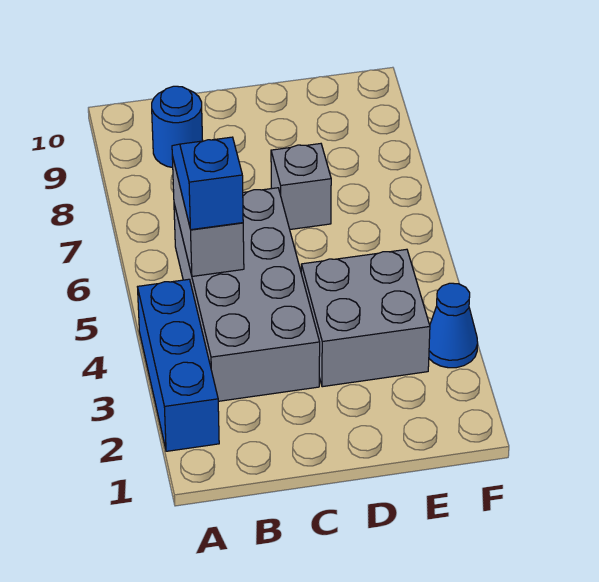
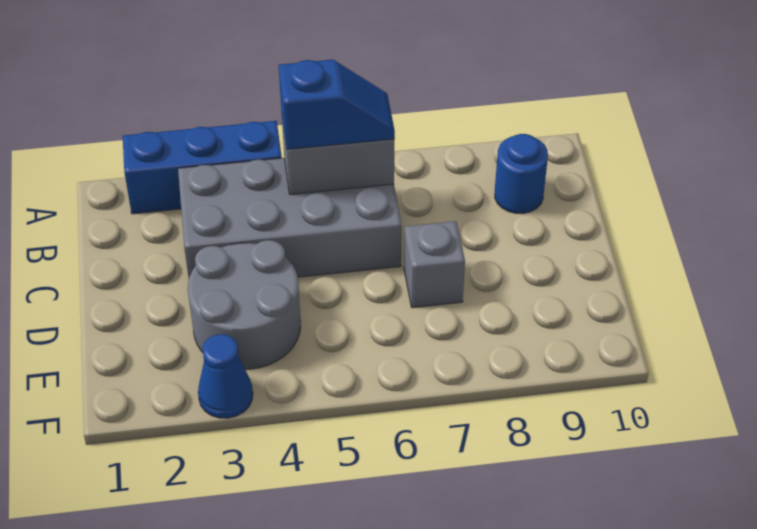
grey 2x2 brick [301,249,430,387] -> grey 2x2 round brick [188,240,301,369]

